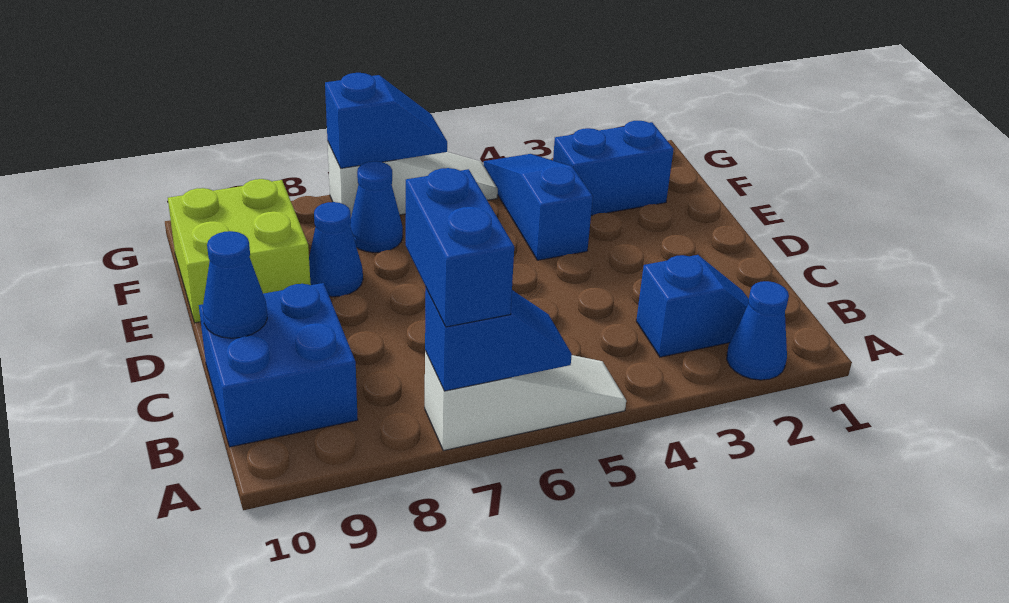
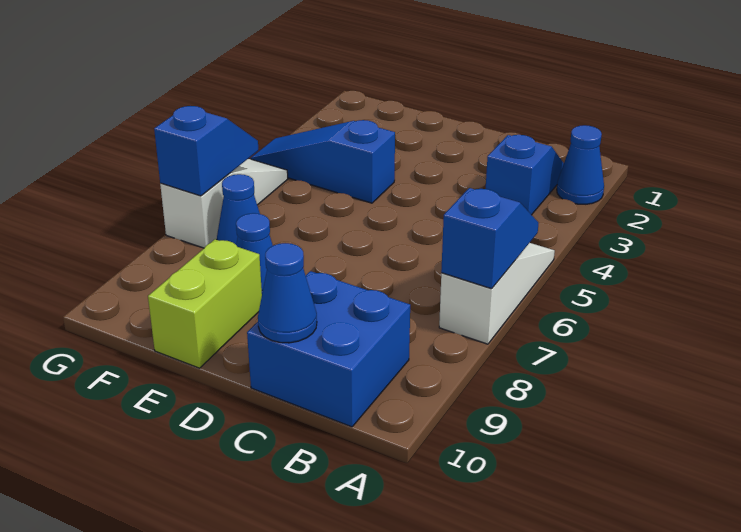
blue 1x2 brick [406,168,514,327] -> none
lime 2x2 brick [168,179,311,323] -> lime 1x2 brick [148,239,262,368]
blue 1x2 brick [553,121,674,216] -> none

